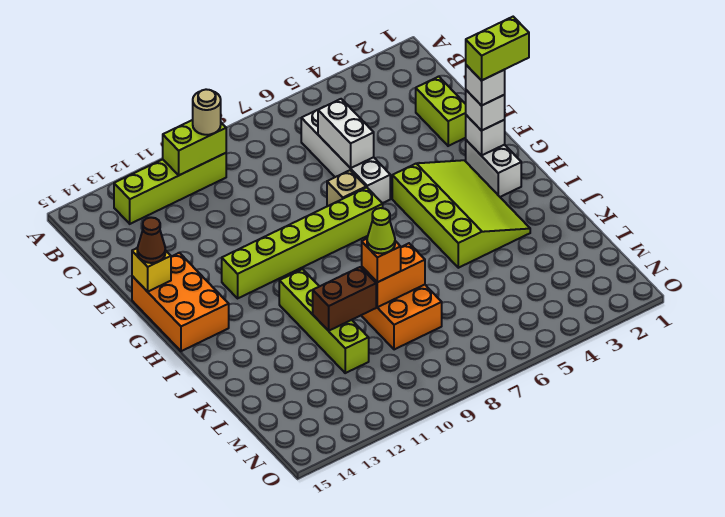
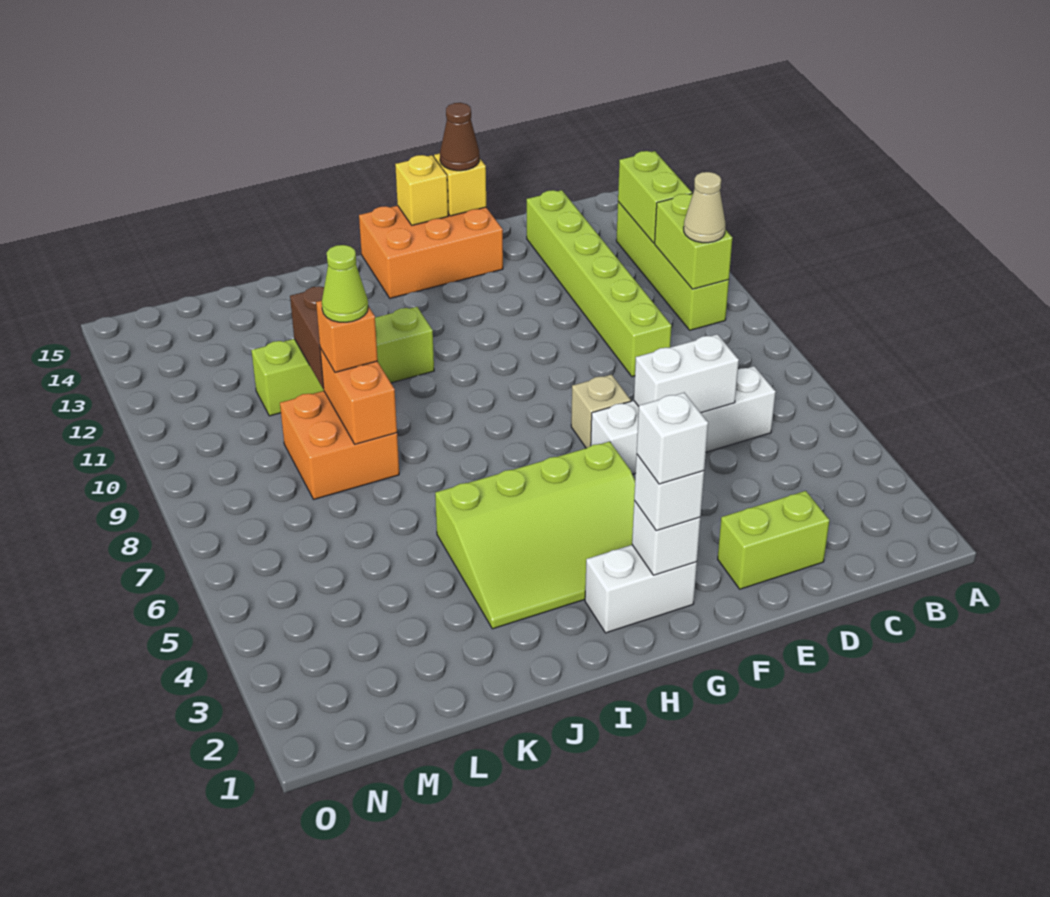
tan 1x1 round brick [193,89,221,135] -> tan 1x1 cone [684,172,726,243]
lime 1x2 brick [466,17,529,81] -> lime 1x2 brick moved to [618,151,692,243]
lime 1x6 brick [222,187,383,298] -> lime 1x6 brick moved to [527,190,671,377]
none -> yellow 1x1 brick [395,155,448,225]

